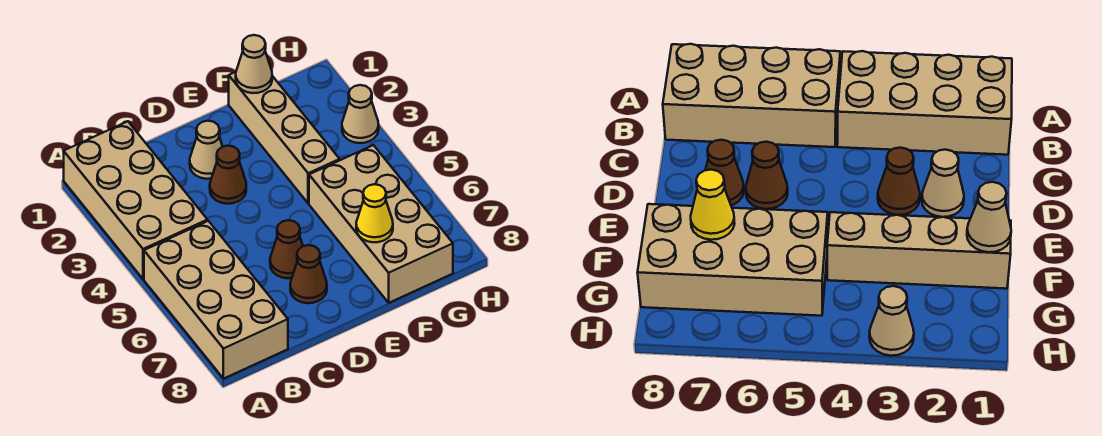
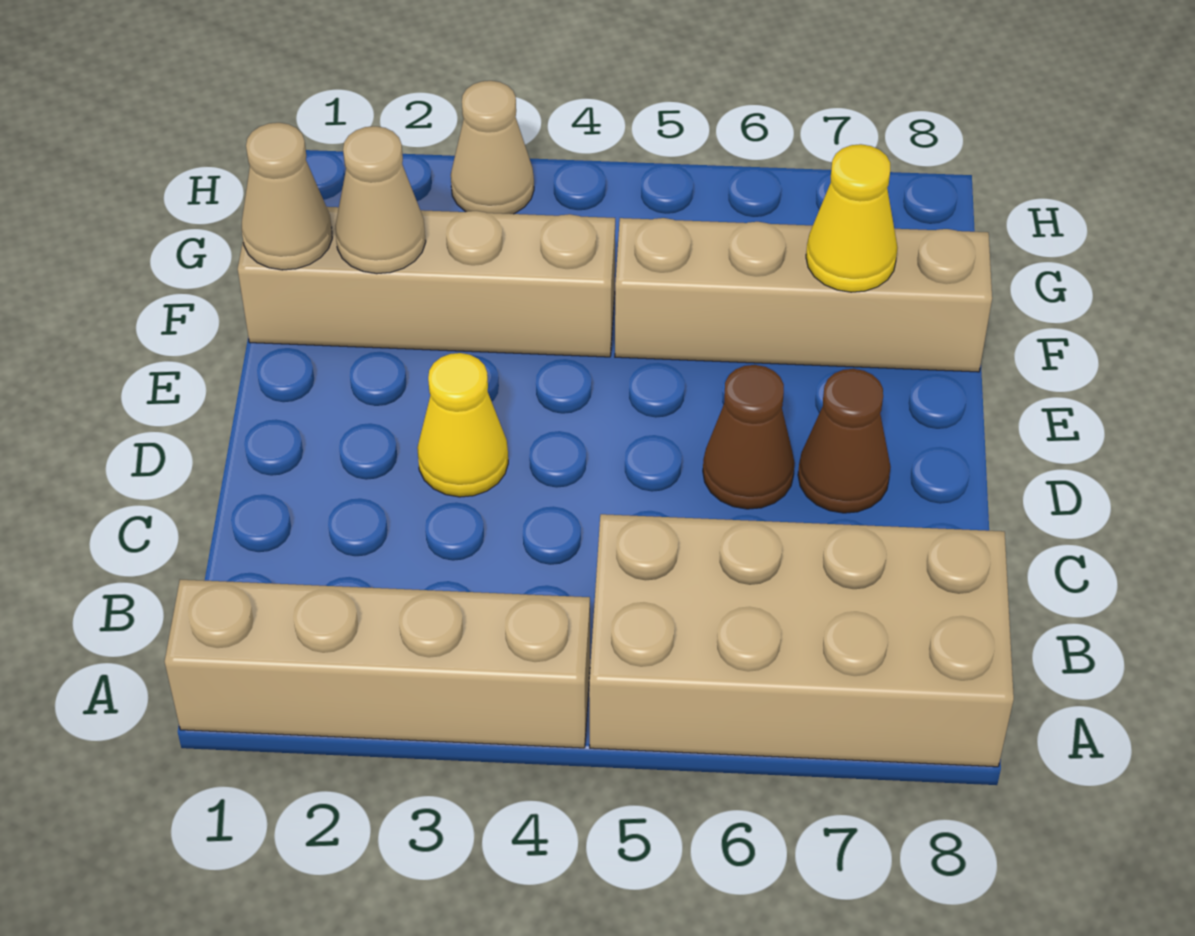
tan 2x4 brick [64,121,207,279] -> tan 1x4 brick [165,580,590,748]
tan 1x1 cone [190,121,223,179] -> tan 1x1 cone moved to [335,126,426,274]
brown 1x1 cone [210,146,246,204] -> yellow 1x1 cone [417,353,508,497]
tan 2x4 brick [309,145,453,303] -> tan 1x4 brick [615,218,992,372]

